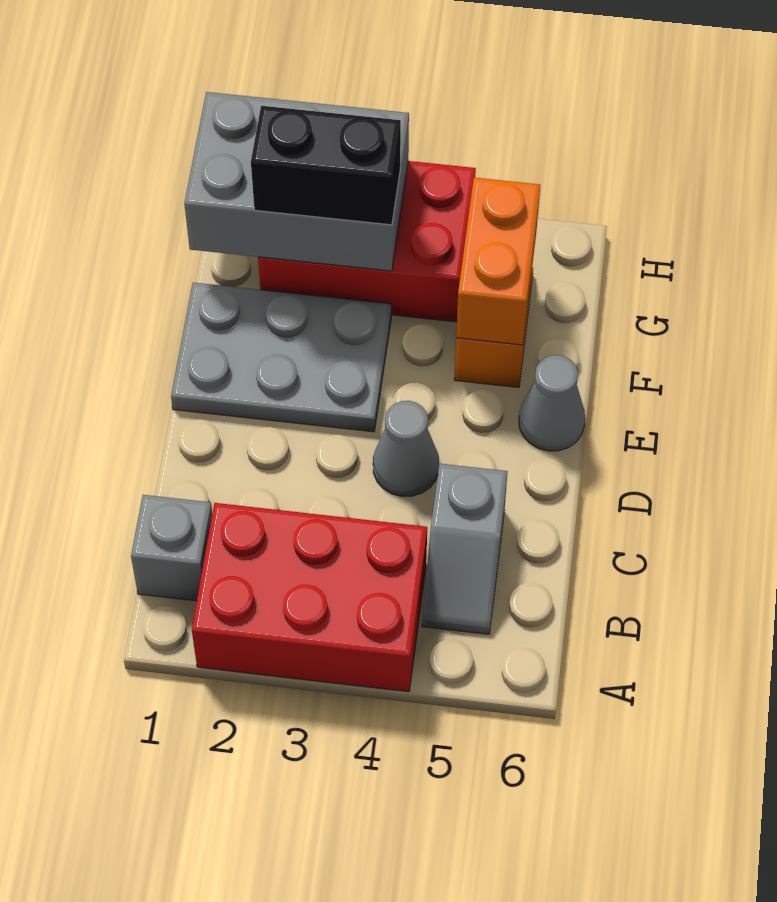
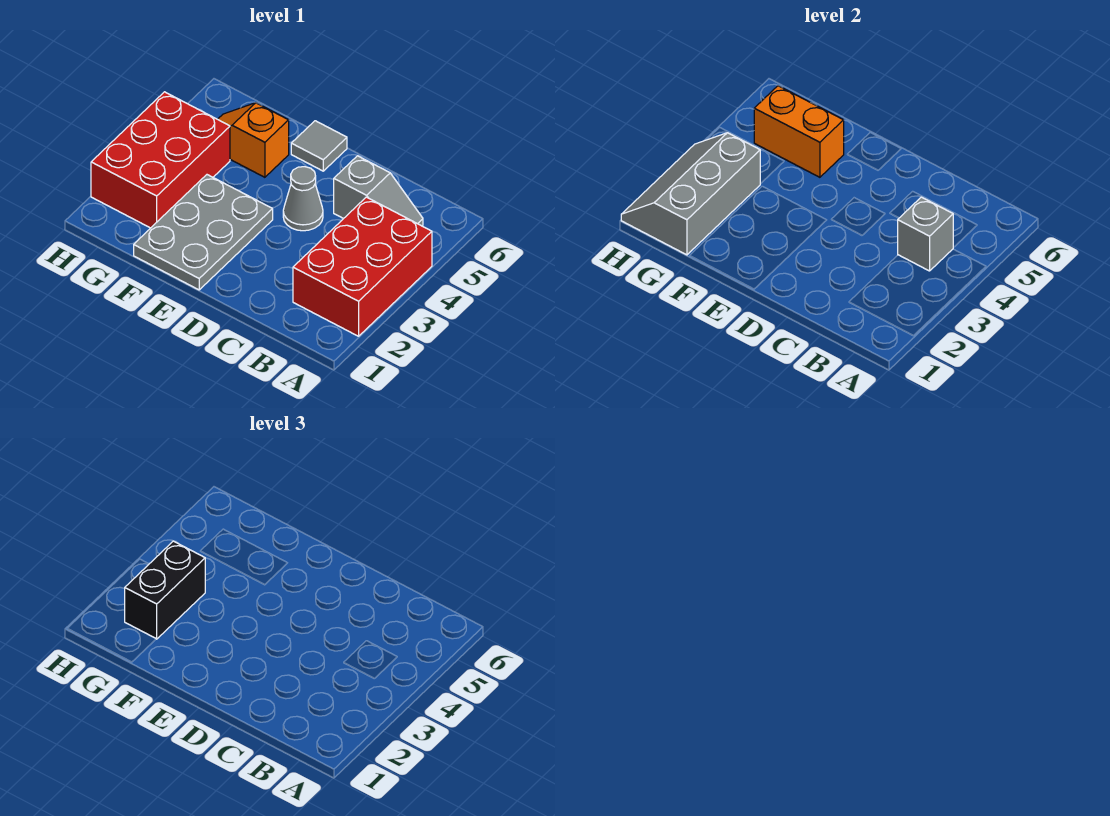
grey 1x1 brick [131,495,212,601] -> grey 1x1 brick moved to [898,197,953,271]
grey 1x1 cone [519,355,585,451] -> grey 1x1 tile [291,121,347,171]
grey 2x3 brick [184,92,409,271] -> grey 2x3 slope [621,133,760,255]

